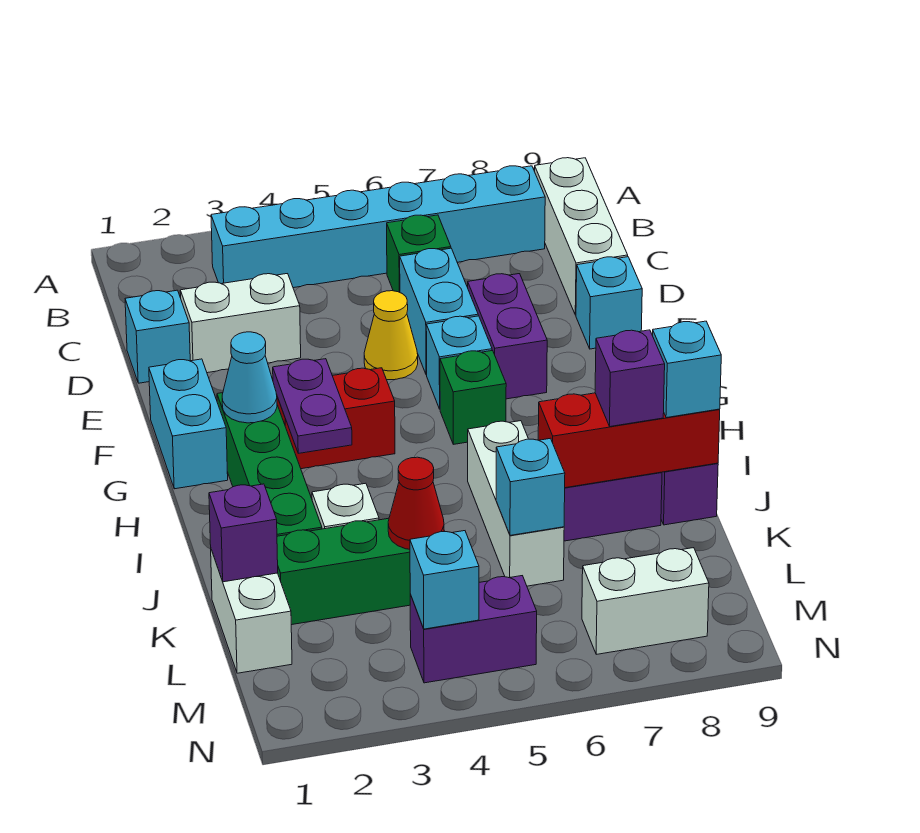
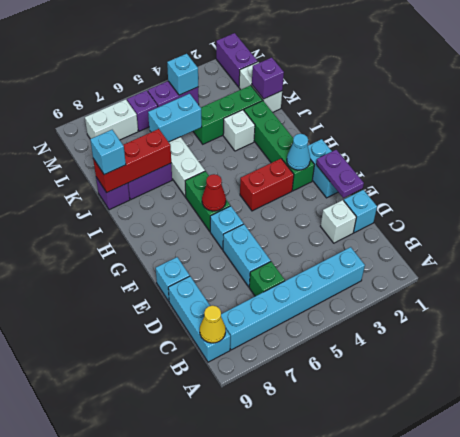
white 1x3 brick [535,158,628,315] -> cyan 1x3 brick [168,276,230,362]
white 1x2 brick [180,274,301,373] -> white 1x1 brick [321,200,356,243]
yellow 1x1 cone [364,291,418,380] -> yellow 1x1 cone moved to [200,305,226,343]
purple 1x2 brick [468,274,547,399] -> purple 1x2 brick moved to [216,33,258,87]
purple 1x2 plate [273,359,352,453] -> purple 1x2 plate moved to [316,150,364,198]
green 1x1 brick [440,351,506,444] -> green 1x2 brick [185,171,230,231]
purple 1x1 brick [595,330,665,427] -> purple 1x1 brick moved to [127,90,158,131]
red 1x1 cone [388,457,444,549] -> red 1x1 cone moved to [202,174,226,211]
cyan 1x1 brick [496,438,565,535] -> cyan 1x2 brick [148,94,202,142]

